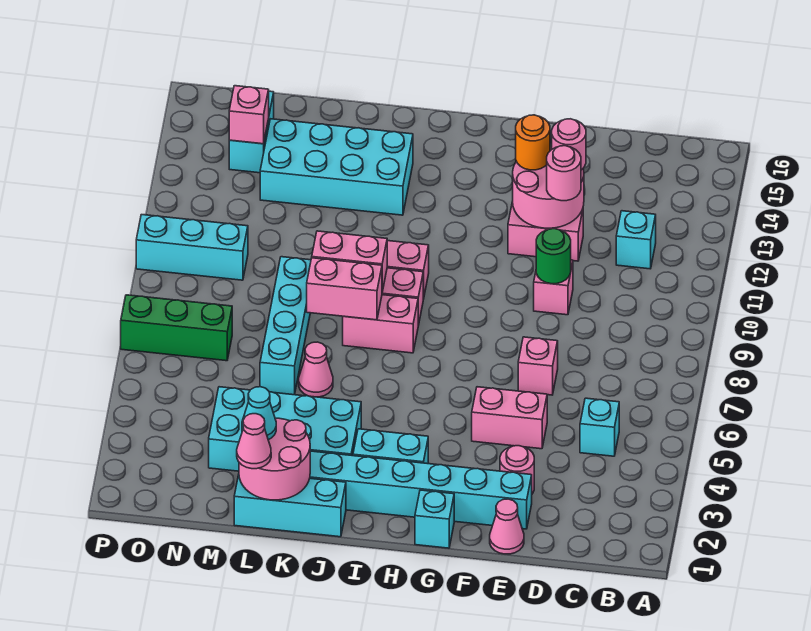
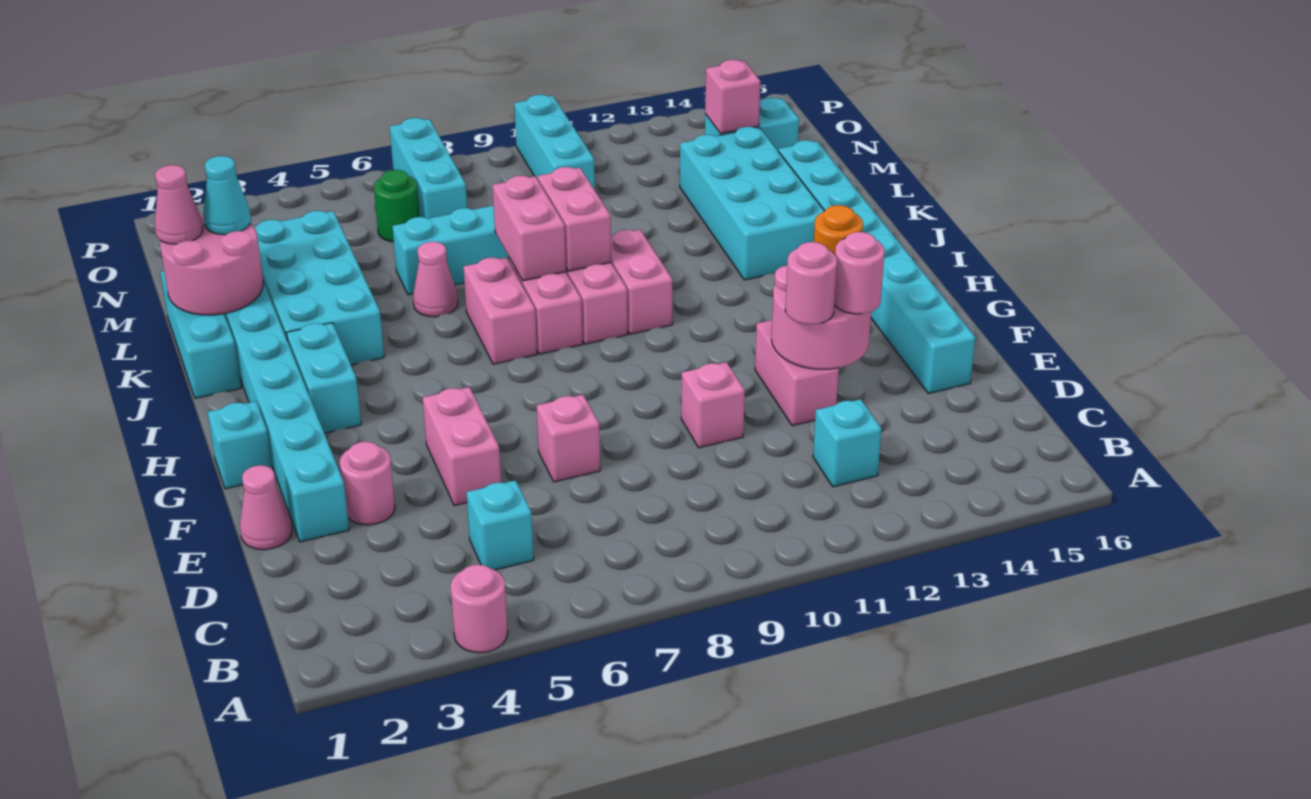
none -> pink 1x1 round brick [451,565,508,653]
green 1x1 round brick [536,229,571,284] -> green 1x1 round brick moved to [374,170,419,242]
none -> cyan 1x8 brick [778,140,976,393]
none -> pink 1x2 brick [463,258,537,364]
green 1x3 brick [121,295,232,361] -> cyan 1x3 brick [390,118,467,219]

